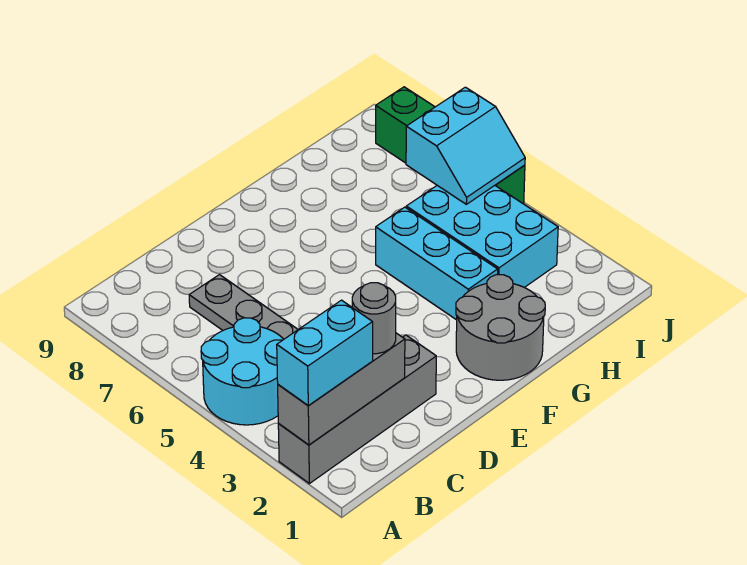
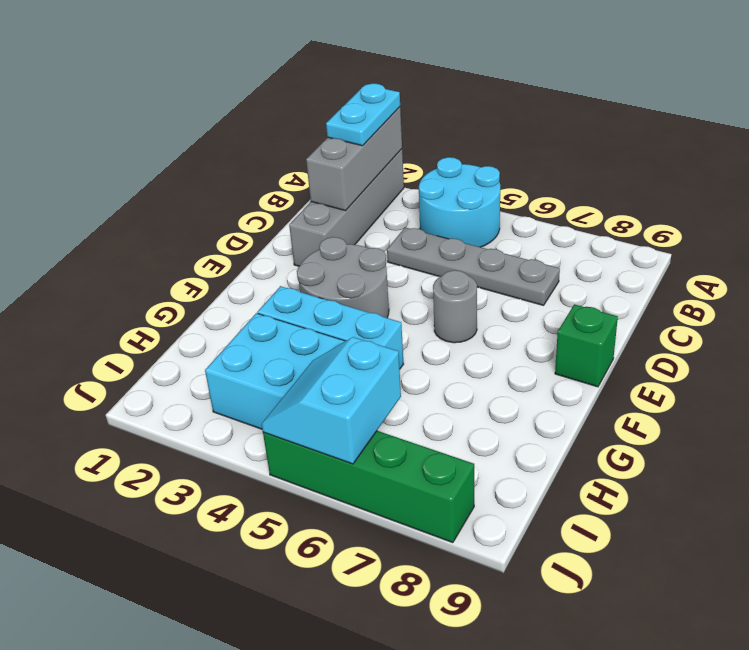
cyan 1x2 brick [277,300,373,405] -> cyan 1x2 plate [326,84,400,146]
grey 1x1 round brick [352,283,396,354] -> grey 1x1 round brick moved to [433,270,477,343]
none -> green 1x1 brick [555,304,618,387]
grey 2x2 round brick [456,275,545,380] -> grey 2x2 round brick moved to [297,237,389,318]

